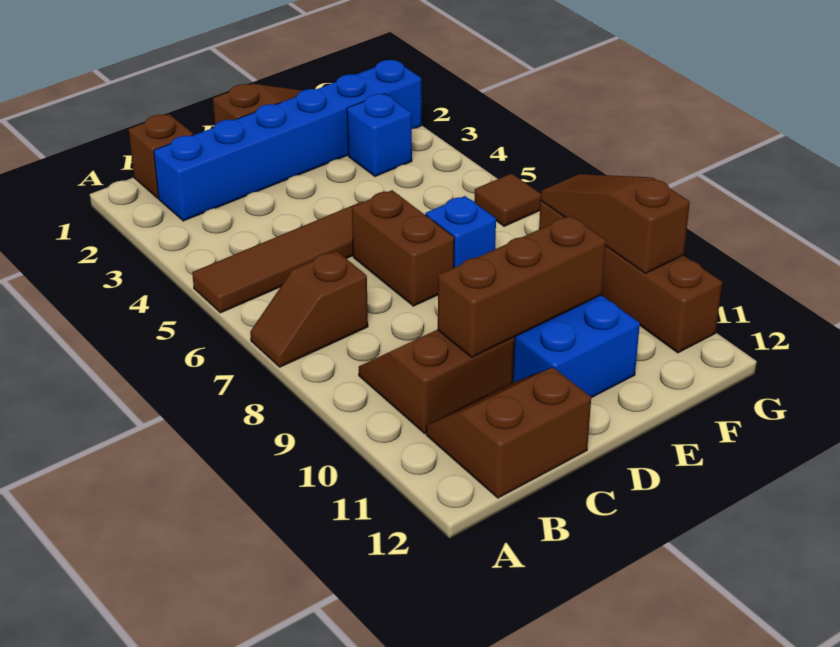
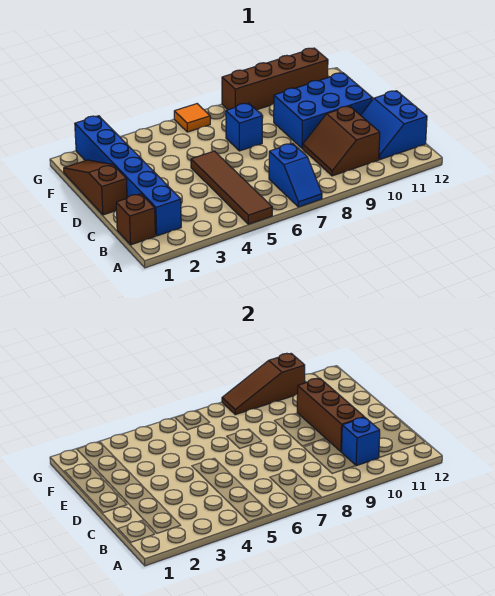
brown 1x2 slope [250,251,368,367] -> blue 1x2 slope [269,143,322,207]
brown 2x2 slope [426,368,591,498] -> blue 2x2 slope [361,91,427,160]
brown 1x2 brick [352,190,454,306] -> none
blue 1x1 brick [347,94,412,177] -> blue 1x1 brick moved to [342,417,380,466]
brown 1x1 tile [474,173,541,226] -> orange 1x1 tile [174,104,210,132]

